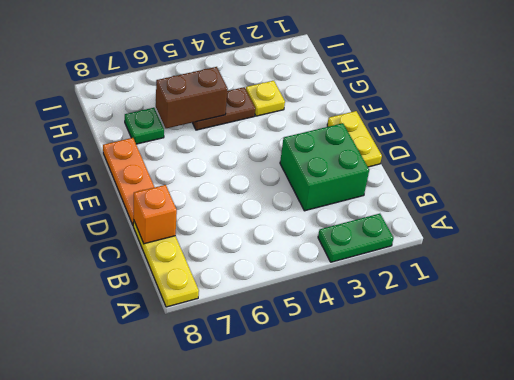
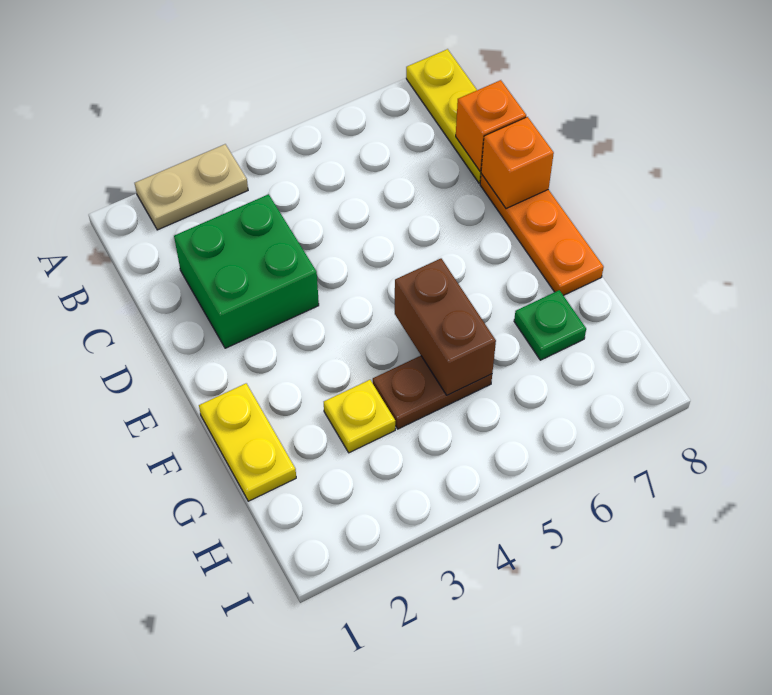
green 1x2 plate [318,214,394,262] -> tan 1x2 plate [135,144,248,230]
yellow 1x2 plate [327,111,382,167] -> yellow 1x2 plate moved to [199,383,296,501]
none -> orange 1x1 brick [481,117,554,209]
brown 1x2 brick [156,67,228,128] -> brown 1x2 brick turned to [395,259,496,395]

